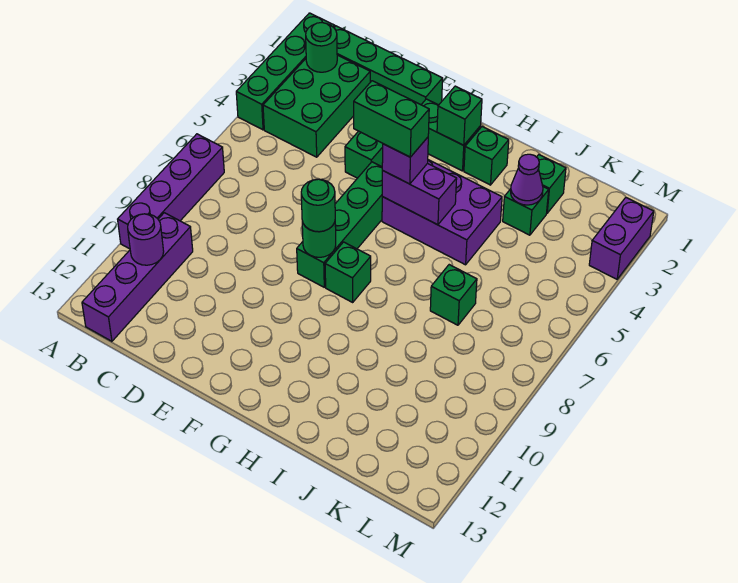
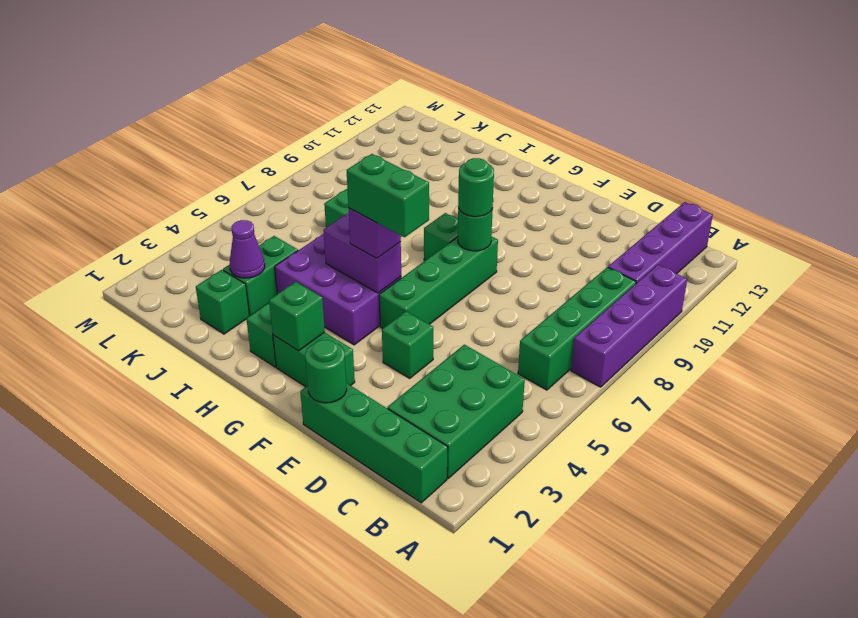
green 1x4 brick [236,13,335,130] -> green 1x4 brick moved to [518,267,636,390]
green 1x1 round brick [306,23,337,72] -> green 1x1 round brick moved to [305,339,347,403]
purple 1x1 round brick [128,214,164,265] -> none
green 1x1 brick [503,187,549,235] -> green 1x2 brick [223,236,298,315]
purple 1x2 brick [589,198,654,279] -> none

